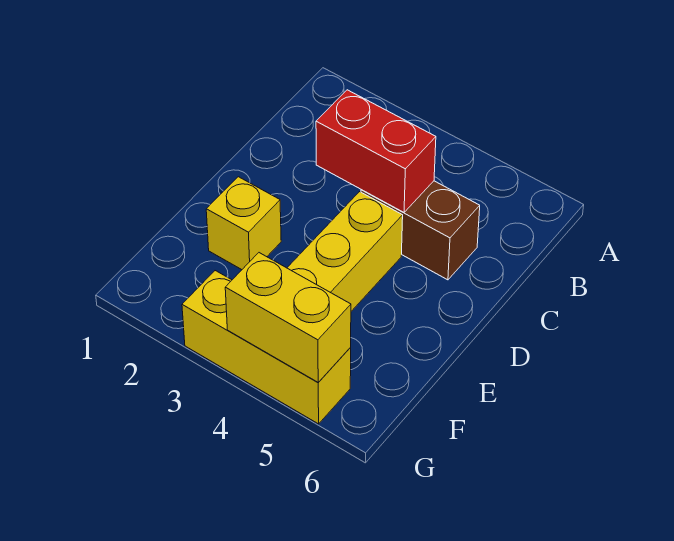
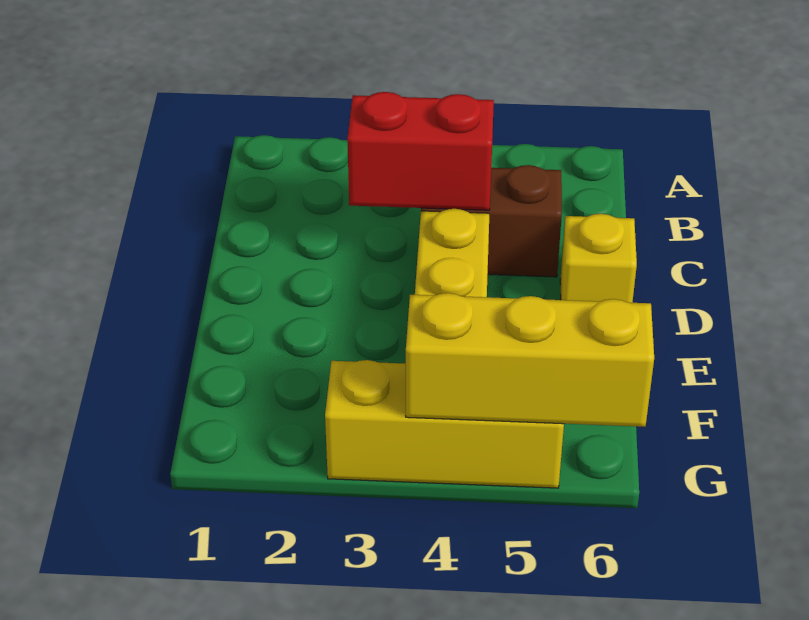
yellow 1x1 brick [206,177,281,270] -> yellow 1x1 brick moved to [560,214,637,303]
yellow 1x2 brick [225,253,351,382] -> yellow 1x3 brick [406,293,654,427]

